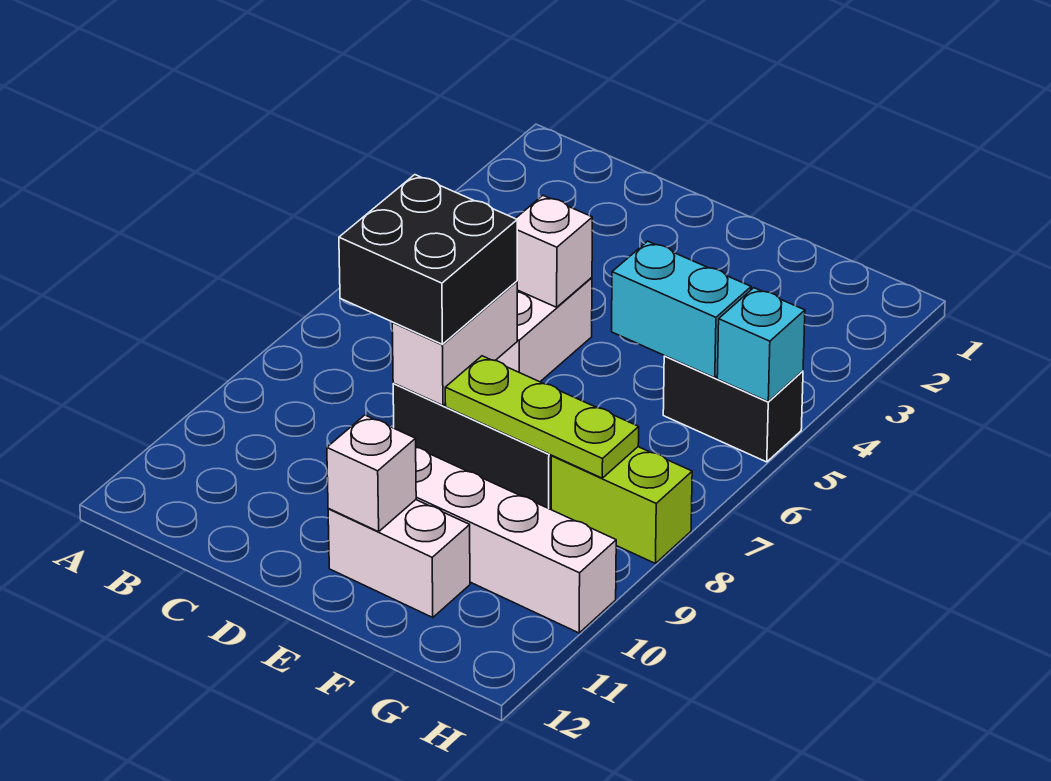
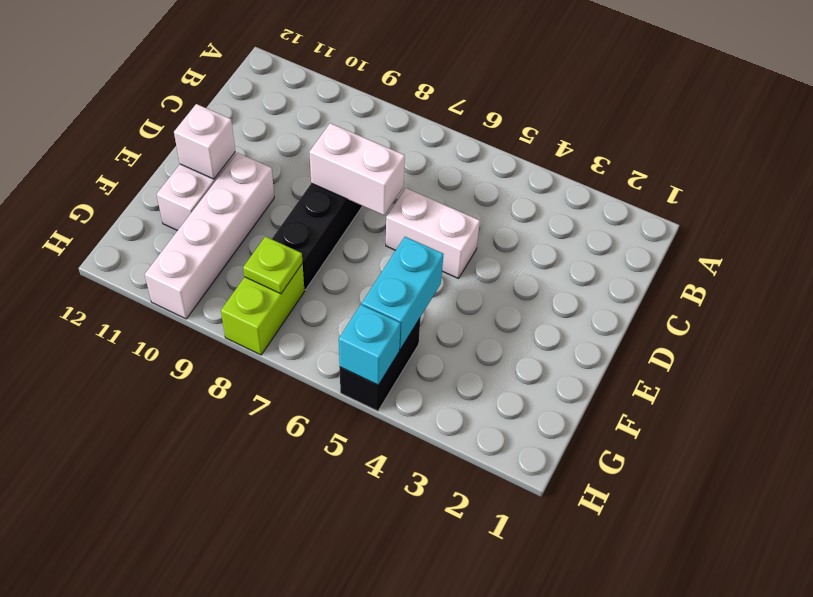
black 2x2 brick [339,175,517,344] -> none
white 1x1 brick [515,196,592,307] -> none
lime 1x3 plate [445,356,639,478] -> lime 1x1 plate [243,236,303,294]

